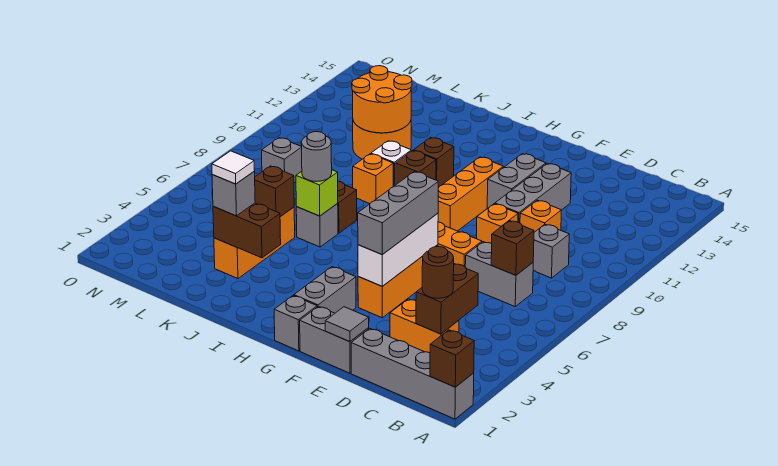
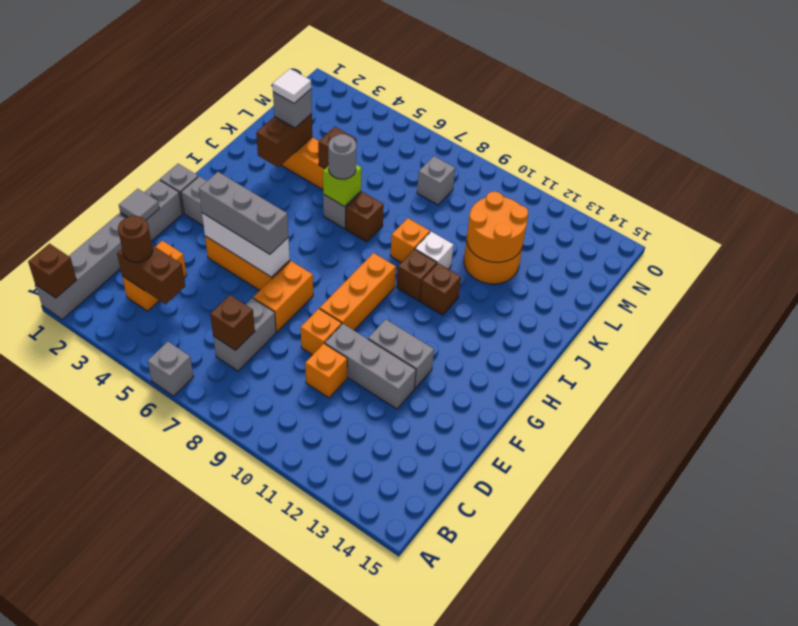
grey 1x1 brick [533,224,569,278] -> grey 1x1 brick moved to [148,342,194,396]
orange 1x3 brick [438,157,503,231] -> orange 1x3 brick turned to [320,253,396,330]

